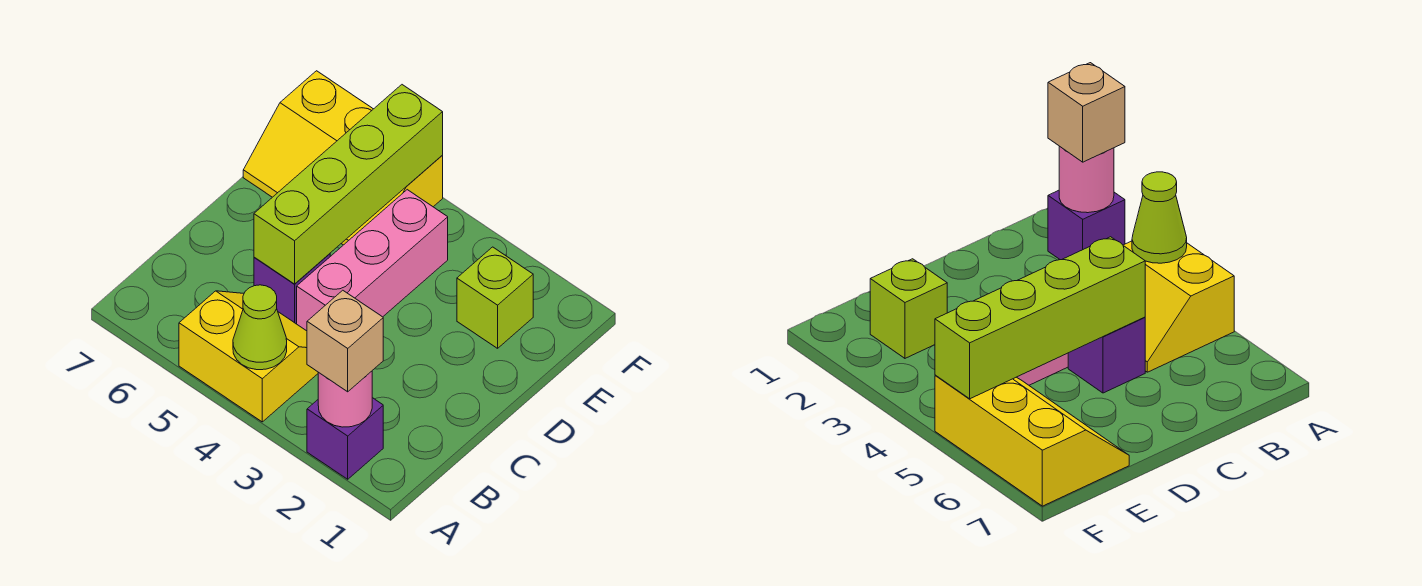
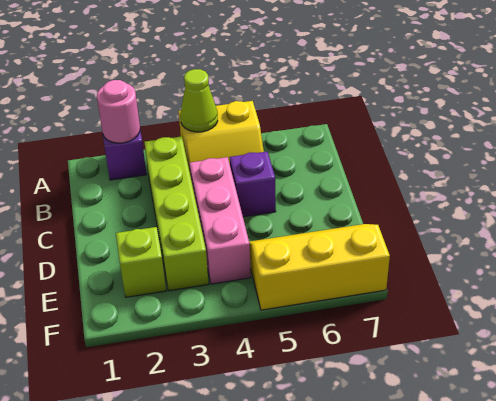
tan 1x1 brick [307,290,383,392] -> none
lime 1x4 brick [254,85,443,284] -> lime 1x4 brick moved to [144,136,209,291]

